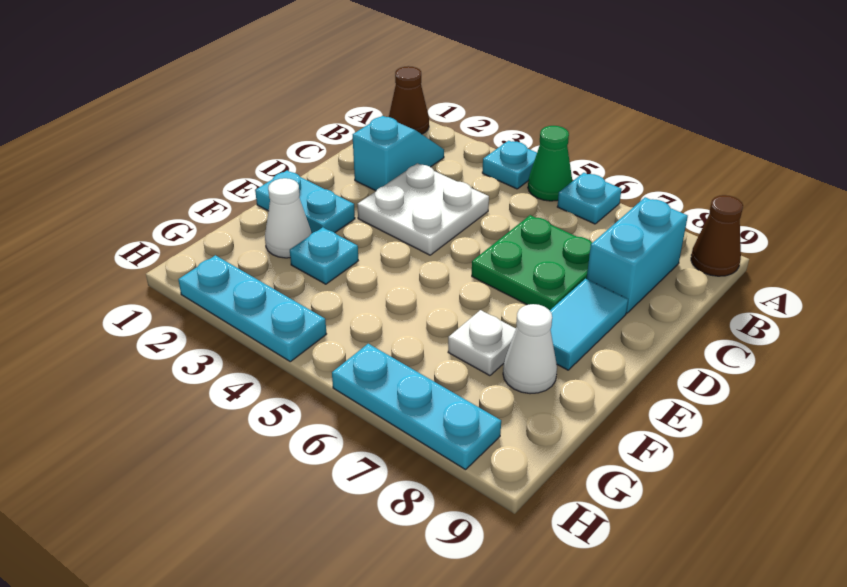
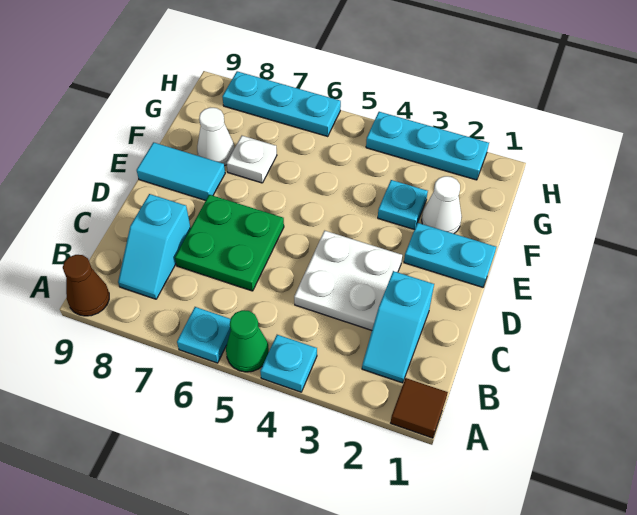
brown 1x1 cone [389,66,429,134] -> brown 1x1 tile [391,378,448,438]
cyan 1x2 brick [587,197,688,313] -> cyan 1x2 slope [118,194,191,299]
cyan 1x2 tile [550,279,628,370] -> cyan 1x2 tile turned to [137,142,225,201]

